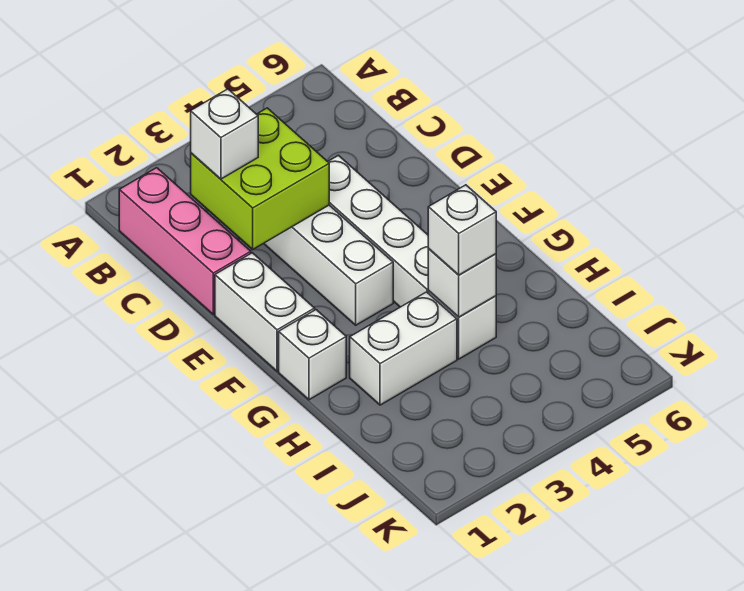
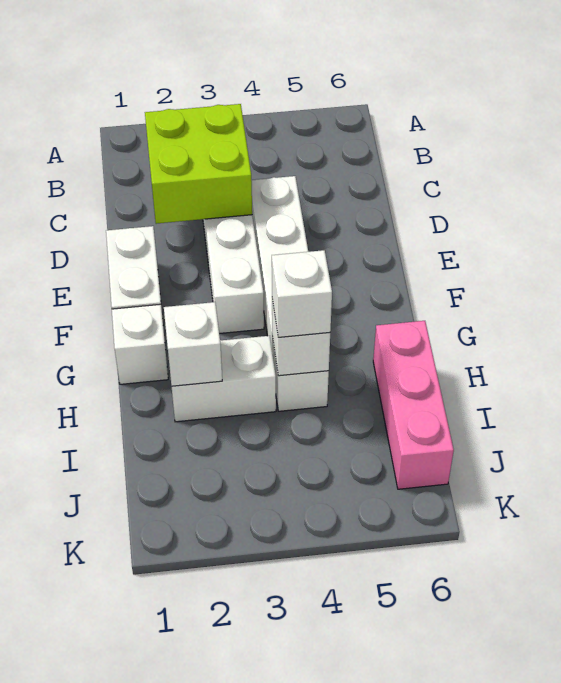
pink 1x3 brick [119,168,251,315] -> pink 1x3 brick moved to [373,321,454,489]
white 1x1 brick [191,89,258,179] -> white 1x1 brick moved to [164,302,222,386]

